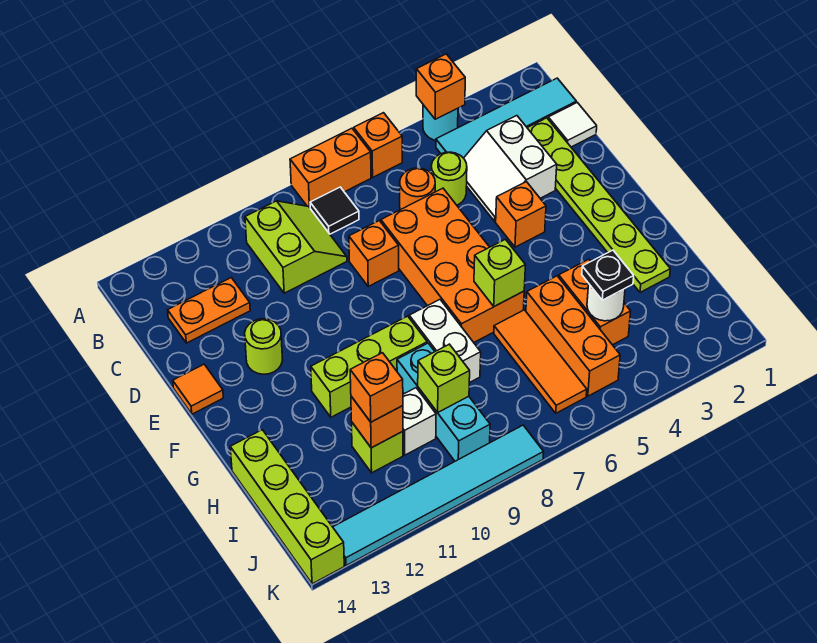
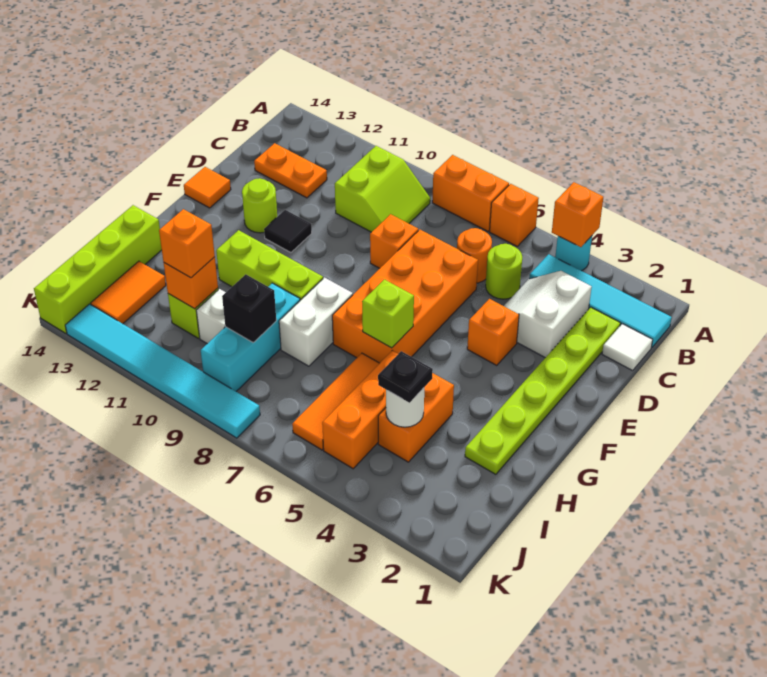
black 1x1 tile [310,187,359,234] -> black 1x1 tile moved to [264,210,312,253]
lime 1x1 brick [418,344,470,412] -> black 1x1 brick [222,274,276,343]
none -> orange 1x2 tile [91,261,166,324]

